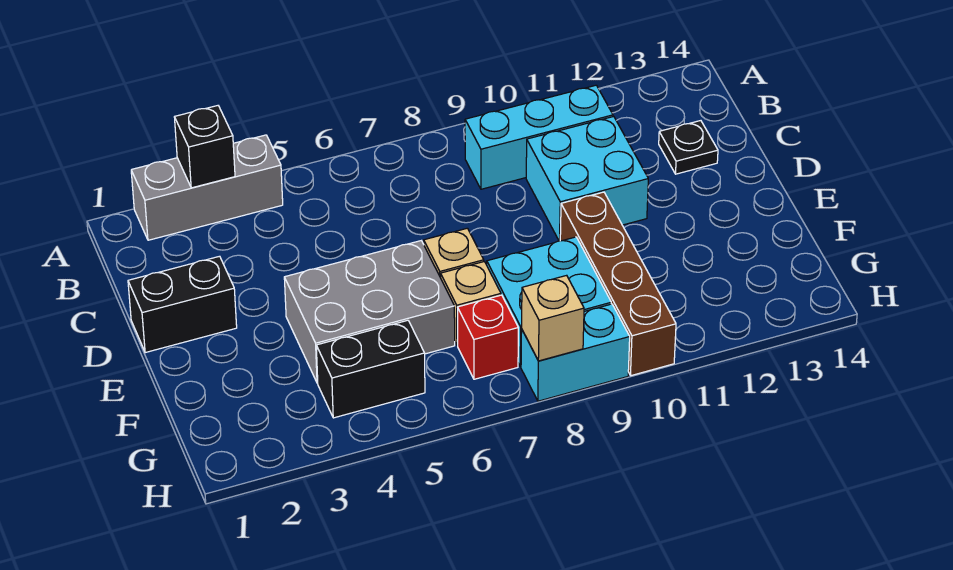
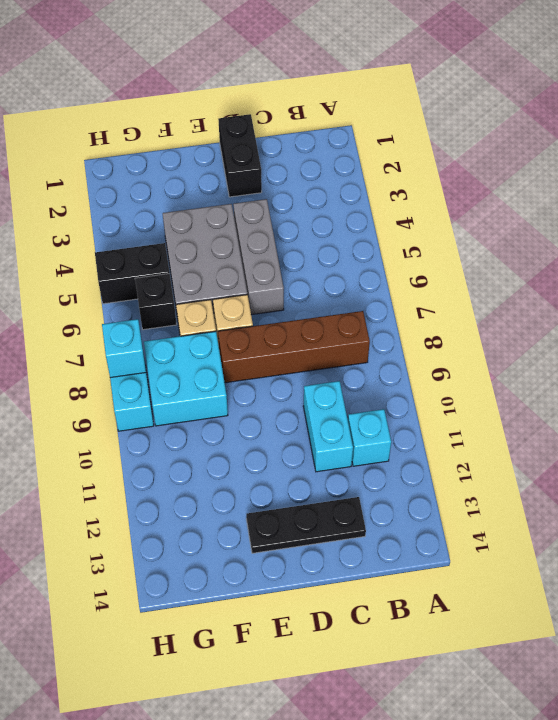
grey 1x3 brick [131,135,283,240] -> grey 1x3 brick moved to [233,199,284,315]
black 1x1 brick [174,106,235,188] -> black 1x1 brick moved to [135,274,177,330]
cyan 1x3 brick [465,85,613,189] -> cyan 1x1 brick [348,409,391,466]
cyan 2x2 brick [526,116,648,241] -> cyan 1x2 brick [303,381,353,472]
black 1x1 plate [659,121,718,174] -> black 1x3 plate [246,497,366,553]
brown 1x4 brick [560,192,676,376] -> brown 1x4 brick moved to [218,311,370,383]
black 1x2 brick [316,320,425,418] -> black 1x2 brick turned to [95,243,170,304]
red 1x1 brick [458,295,518,379] -> none
tan 1x1 brick [522,275,584,361] -> cyan 1x1 brick [102,319,146,378]

